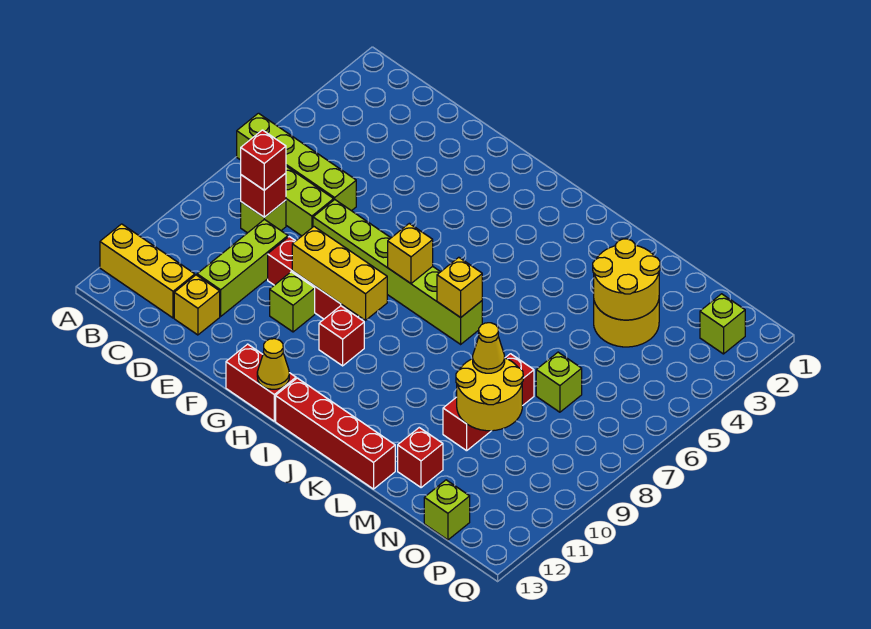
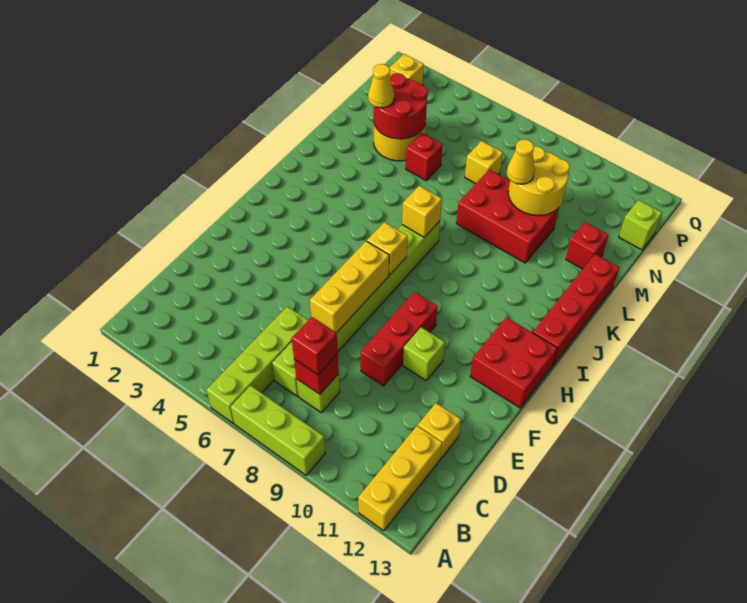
lime 1x3 brick [197,219,288,316] -> lime 1x3 brick moved to [230,385,325,475]
yellow 1x3 brick [292,227,387,320] -> yellow 1x3 brick moved to [310,241,389,333]
red 1x2 brick [226,344,296,421] -> red 2x2 brick [470,317,557,408]
red 1x1 brick [319,306,364,366] -> red 1x1 brick moved to [406,133,443,181]
yellow 1x1 cone [257,339,289,389] -> yellow 1x1 cone moved to [368,64,394,108]
yellow 2x2 round brick [593,239,660,320] -> red 2x2 round brick [374,73,428,139]
red 1x3 brick [443,354,534,451] -> red 2x3 brick [456,170,559,263]
lime 1x1 brick [536,352,582,412] -> yellow 1x1 brick [465,141,503,184]
lime 1x1 brick [700,294,745,354] -> yellow 1x1 brick [390,54,424,85]

